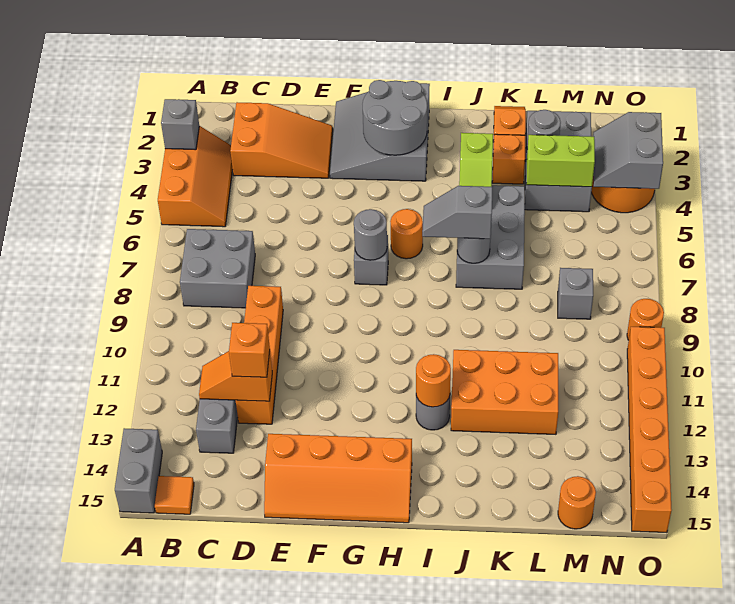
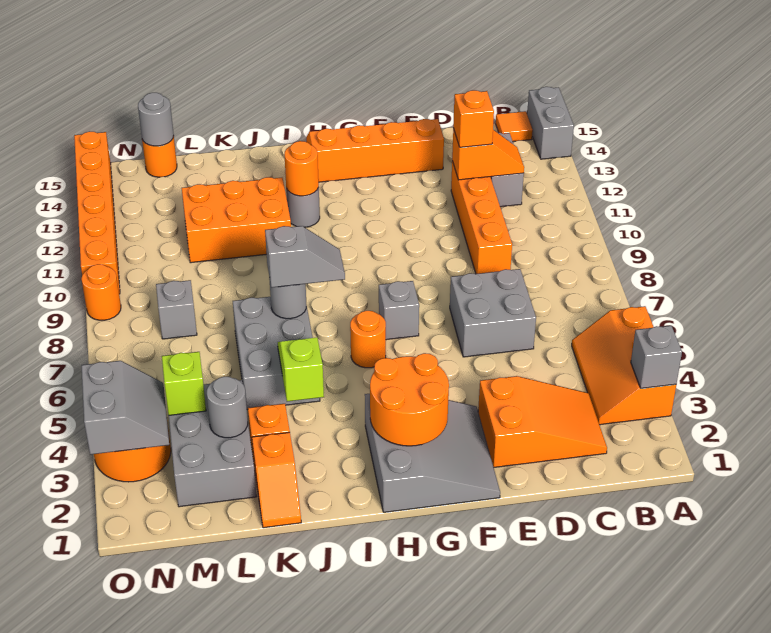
grey 2x2 brick [180,229,255,308] -> grey 2x2 brick moved to [450,269,536,357]
orange 2x3 slope [230,102,333,178] -> orange 2x3 slope turned to [478,376,607,467]
grey 2x2 round brick [363,80,427,155] -> orange 2x2 round brick [370,353,449,446]
grey 1x1 round brick [354,209,387,260] -> grey 1x1 round brick moved to [138,93,174,146]
lime 1x2 brick [526,135,595,187] -> lime 1x1 brick [162,352,206,415]

